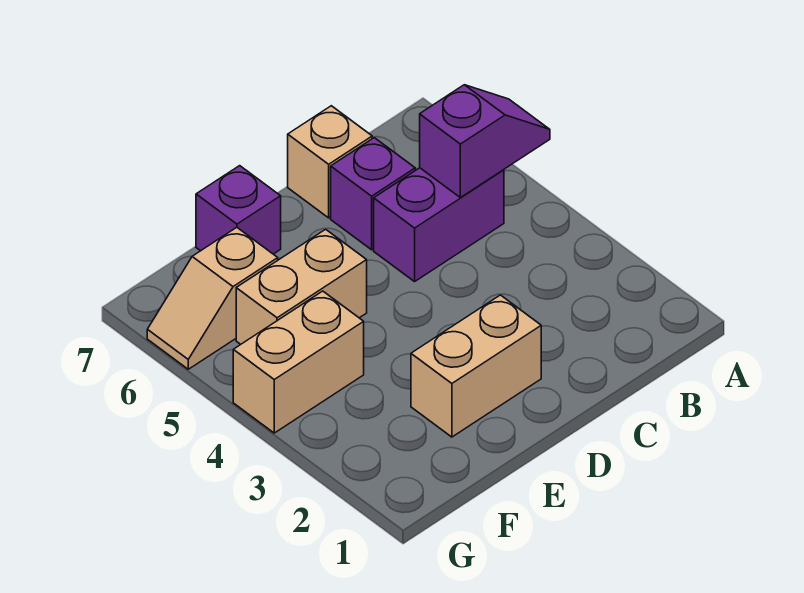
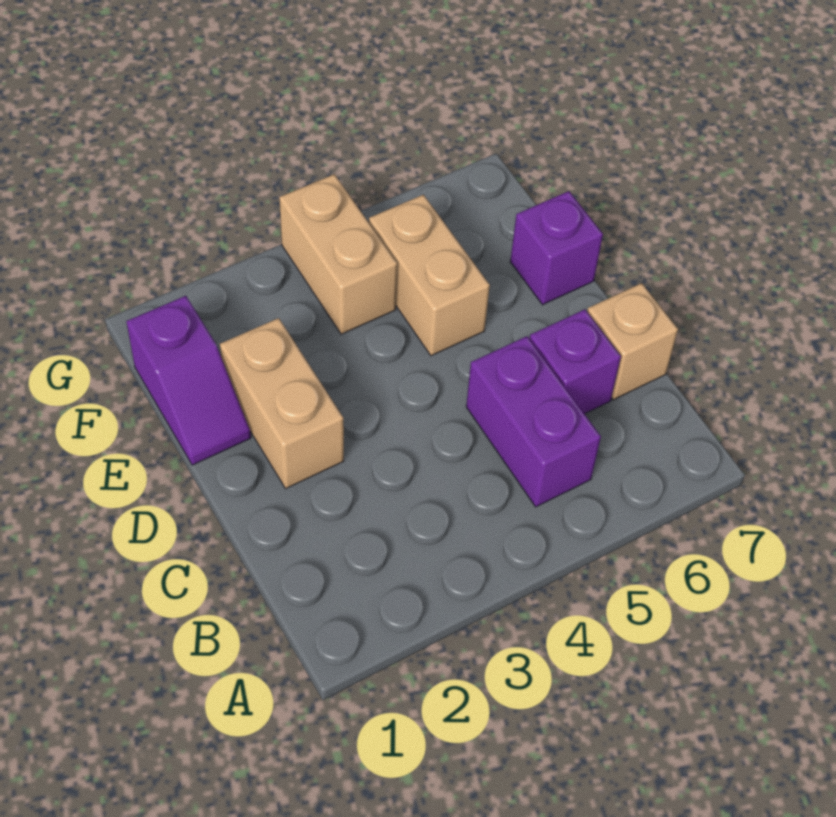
purple 1x2 slope [420,85,550,198] -> purple 1x2 slope moved to [126,296,251,465]
tan 1x2 slope [147,227,278,369] -> none

